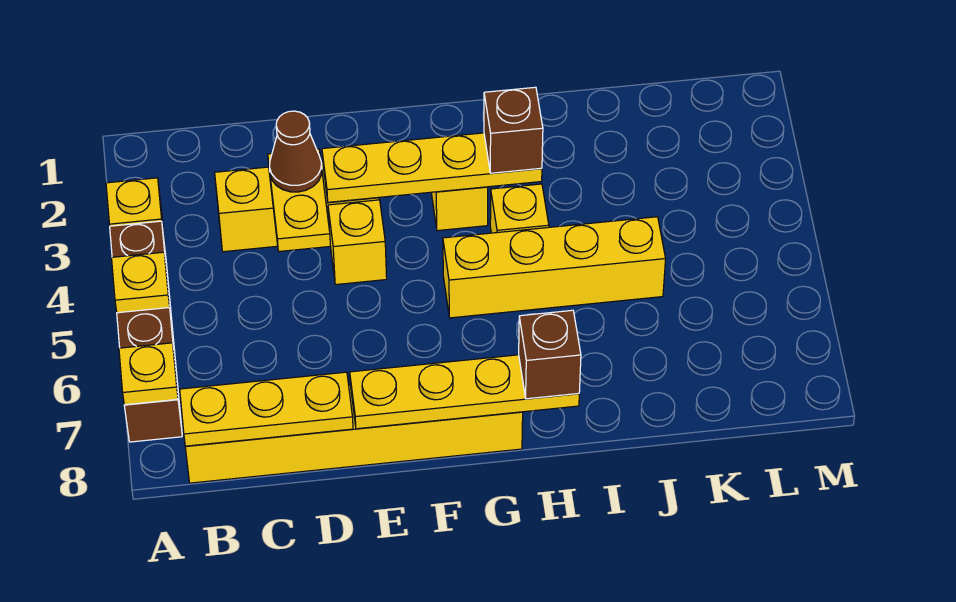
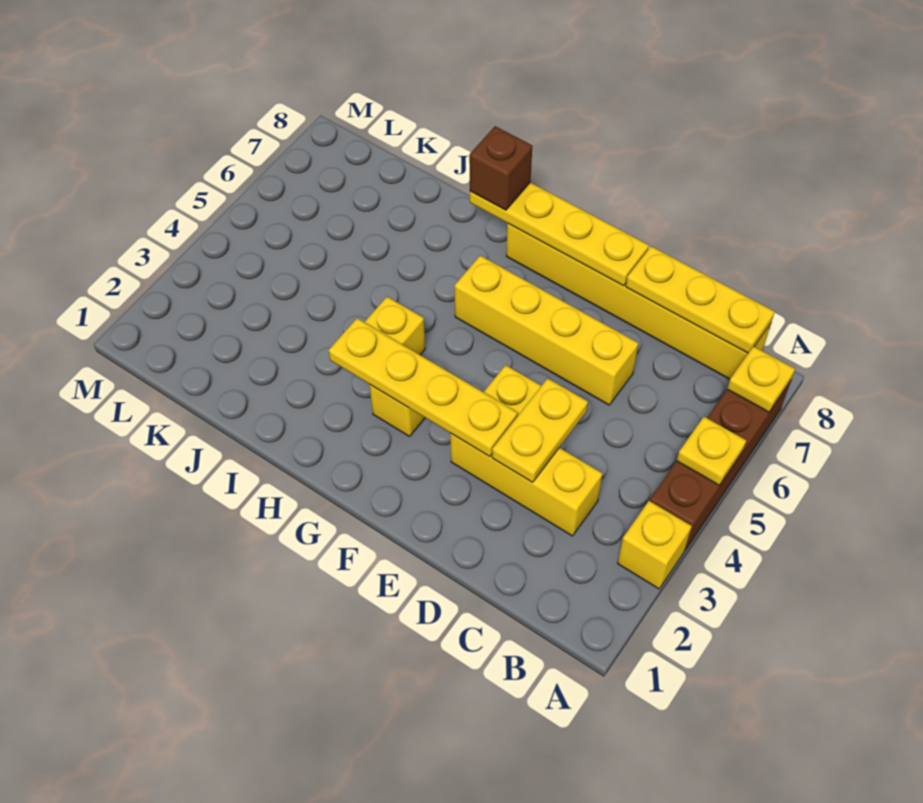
brown 1x1 cone [270,111,322,192] -> none
yellow 1x4 brick [443,217,666,318] -> yellow 1x4 brick moved to [455,256,638,405]
brown 1x1 brick [484,87,543,173] -> none

